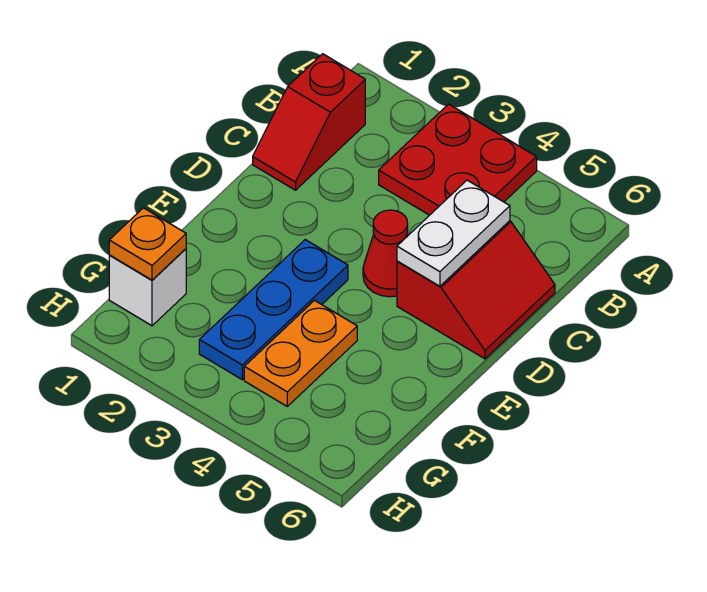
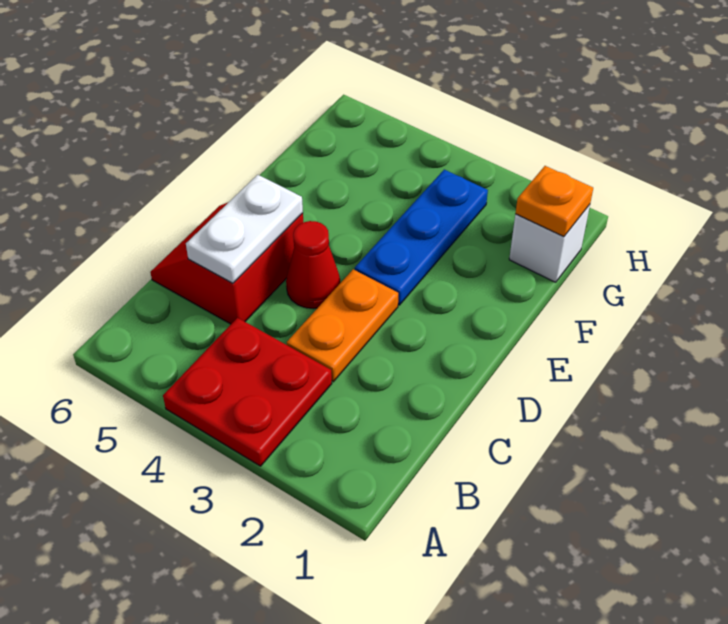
red 1x2 slope [253,54,365,190] -> none
orange 1x2 plate [244,301,357,406] -> orange 1x2 plate moved to [287,269,398,382]

